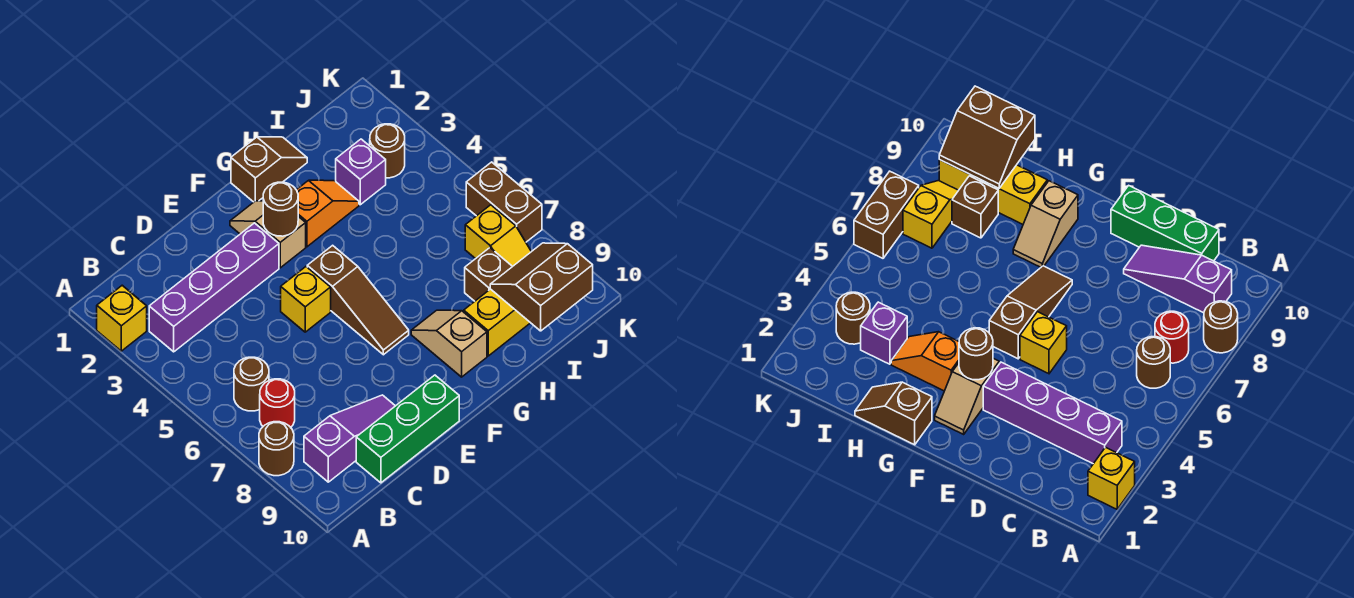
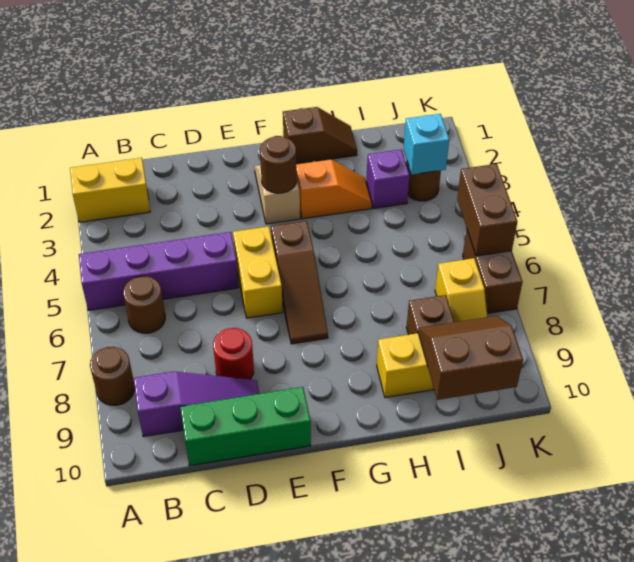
yellow 1x1 brick [97,285,147,351] -> yellow 1x2 brick [70,158,150,222]
purple 1x4 brick [149,223,279,352] -> purple 1x4 brick moved to [79,232,239,311]
red 1x1 round brick [260,379,295,427] -> red 1x1 round brick moved to [213,328,254,379]
yellow 1x1 brick [281,267,331,332] -> yellow 1x2 brick [233,226,283,318]
tan 1x2 slope [411,310,487,377] -> none
none -> cyan 1x1 brick [404,114,449,174]
none -> brown 1x2 brick [457,164,517,256]

